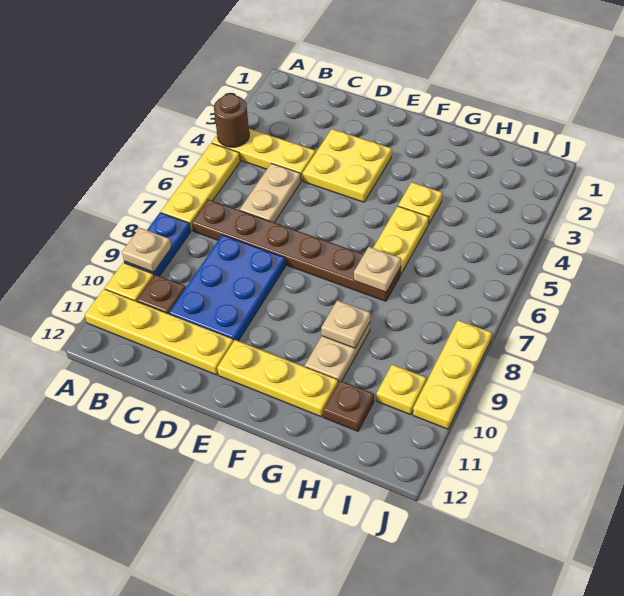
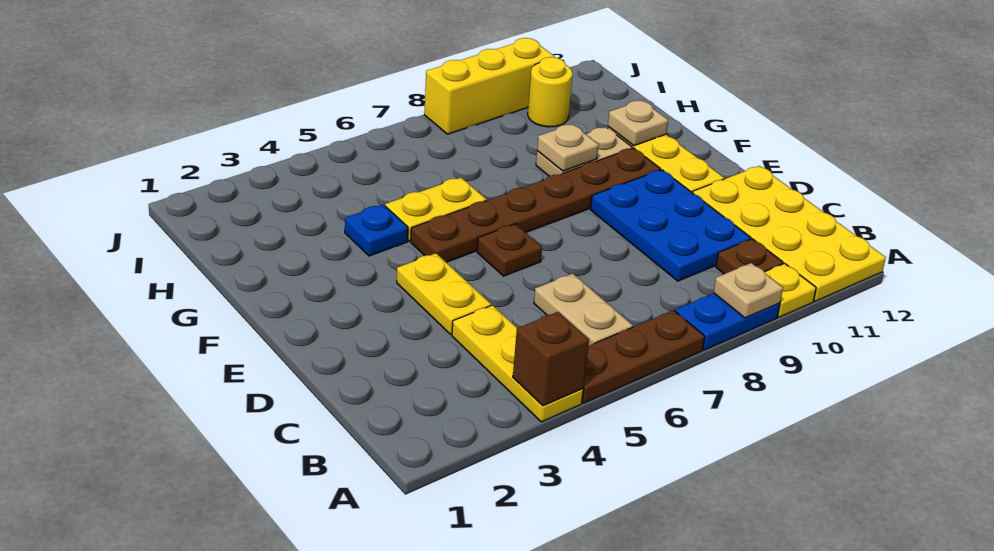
brown 1x1 round brick [214,94,249,147] -> brown 1x1 brick [513,312,589,406]
yellow 1x3 plate [161,143,240,230] -> brown 1x3 plate [582,310,705,403]
yellow 1x4 plate [85,289,233,375] -> yellow 2x4 plate [693,166,886,301]
brown 1x6 plate [192,200,400,301] -> brown 1x6 plate turned to [411,148,660,262]
tan 1x2 plate [240,163,301,223] -> tan 1x2 plate turned to [534,274,633,346]
blue 2x3 plate [169,235,285,342] -> blue 2x3 plate turned to [591,170,751,281]
yellow 2x2 plate [303,129,392,202] -> yellow 1x2 plate [397,253,491,334]
yellow 1x1 plate [398,182,442,224] -> blue 1x1 plate [345,205,408,256]
tan 1x1 plate [354,247,401,292] -> tan 1x1 plate moved to [608,100,668,146]
brown 1x1 plate [323,381,374,431] -> brown 1x1 plate moved to [477,224,542,276]
yellow 1x1 plate [376,365,426,415] -> yellow 1x1 round brick [528,57,573,127]
yellow 1x3 plate [413,320,492,429] -> yellow 1x3 brick [424,38,555,134]

